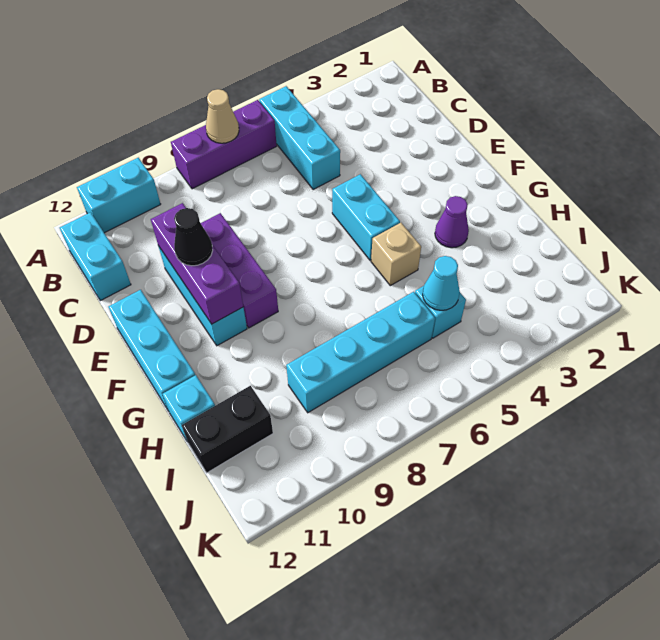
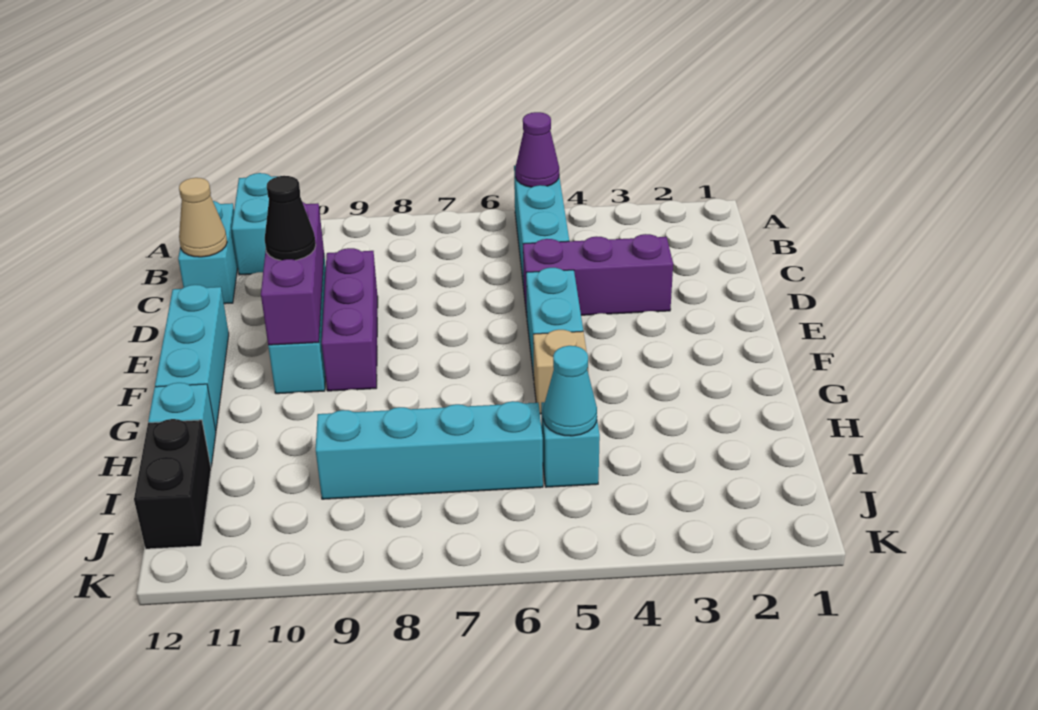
purple 1x3 brick [171,100,277,189] -> purple 1x3 brick moved to [523,234,673,315]
tan 1x1 cone [206,89,239,143] -> tan 1x1 cone moved to [179,178,227,257]
cyan 1x2 brick [77,158,161,233] -> cyan 1x2 brick turned to [232,173,278,275]
purple 1x1 cone [435,196,469,248] -> purple 1x1 cone moved to [515,112,559,187]
black 1x2 brick [182,386,273,473] -> black 1x2 brick turned to [134,419,211,549]

